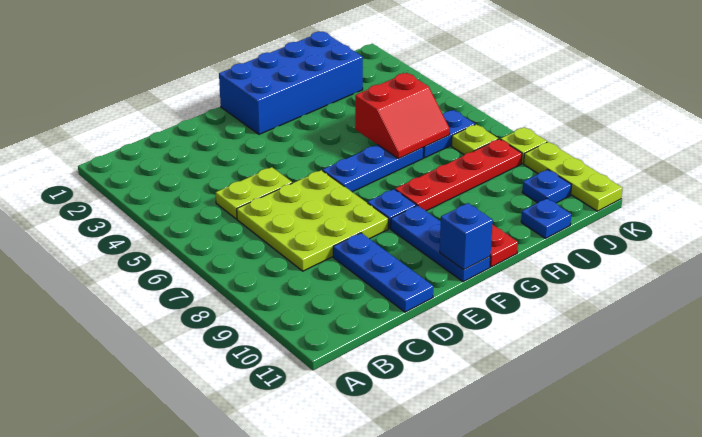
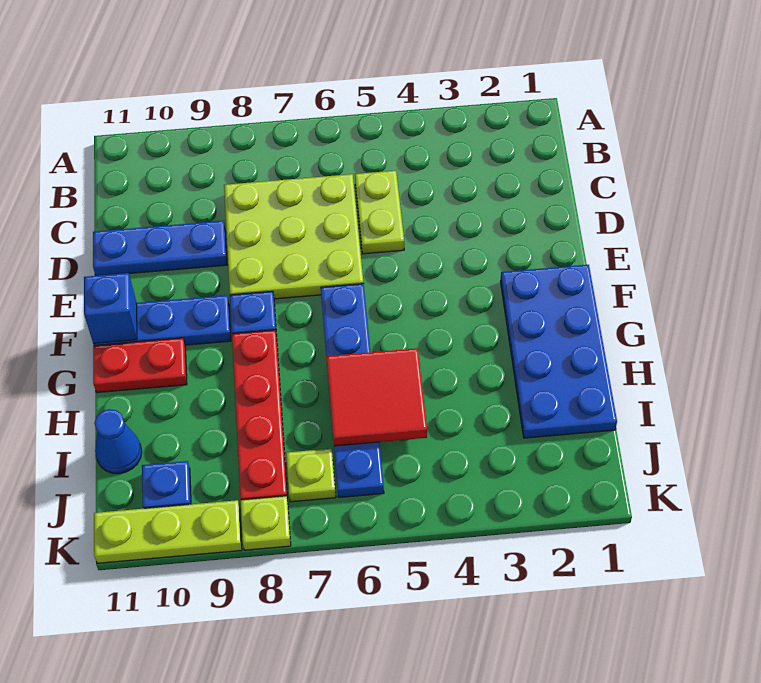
blue 2x4 brick [219,31,363,134] -> blue 2x4 plate [501,265,617,438]
red 2x2 slope [355,73,450,159] -> red 2x2 tile [326,348,427,446]
blue 1x1 plate [521,199,571,238] -> blue 1x1 cone [94,409,142,474]

